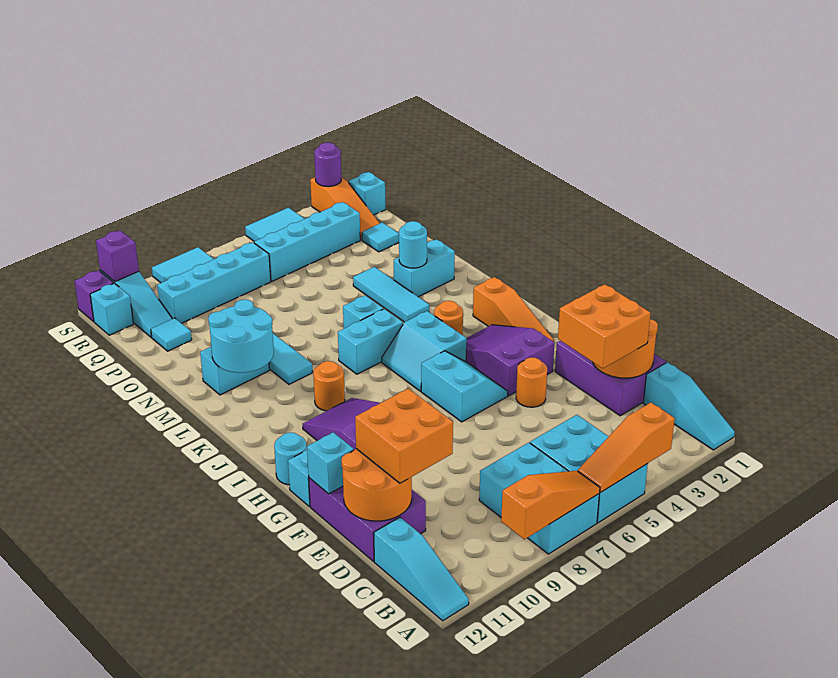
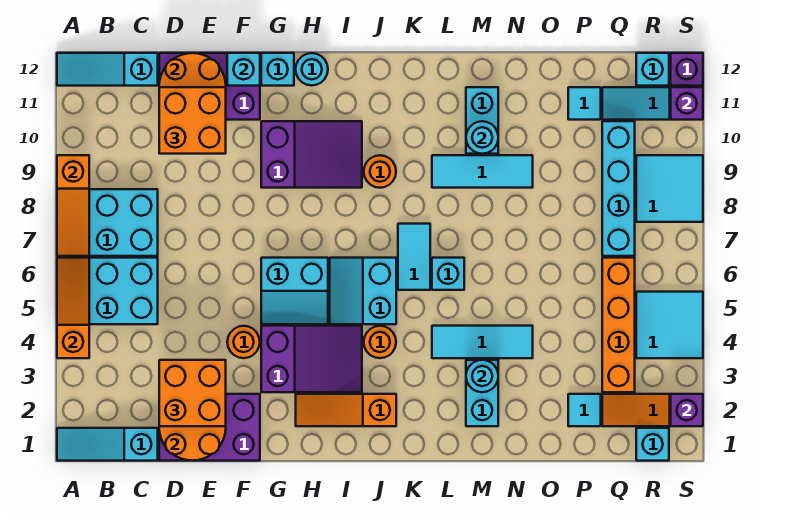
cyan 2x2 slope [382,311,467,391] -> cyan 2x2 slope turned to [330,258,396,324]
cyan 1x2 brick [338,309,403,374] -> cyan 1x2 tile [398,224,430,290]
cyan 2x2 round brick [208,300,274,373] -> cyan 1x1 round brick [466,121,498,154]
cyan 1x4 brick [254,202,360,281] -> orange 1x4 brick [602,258,635,392]
purple 1x1 round brick [314,143,341,187] -> purple 1x1 brick [671,394,703,426]

